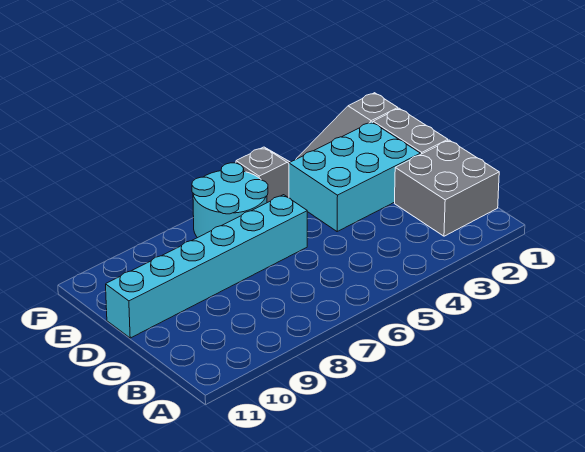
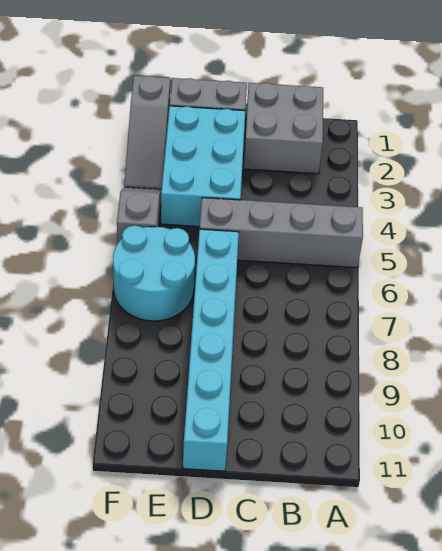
none -> grey 1x4 brick [200,198,363,268]

